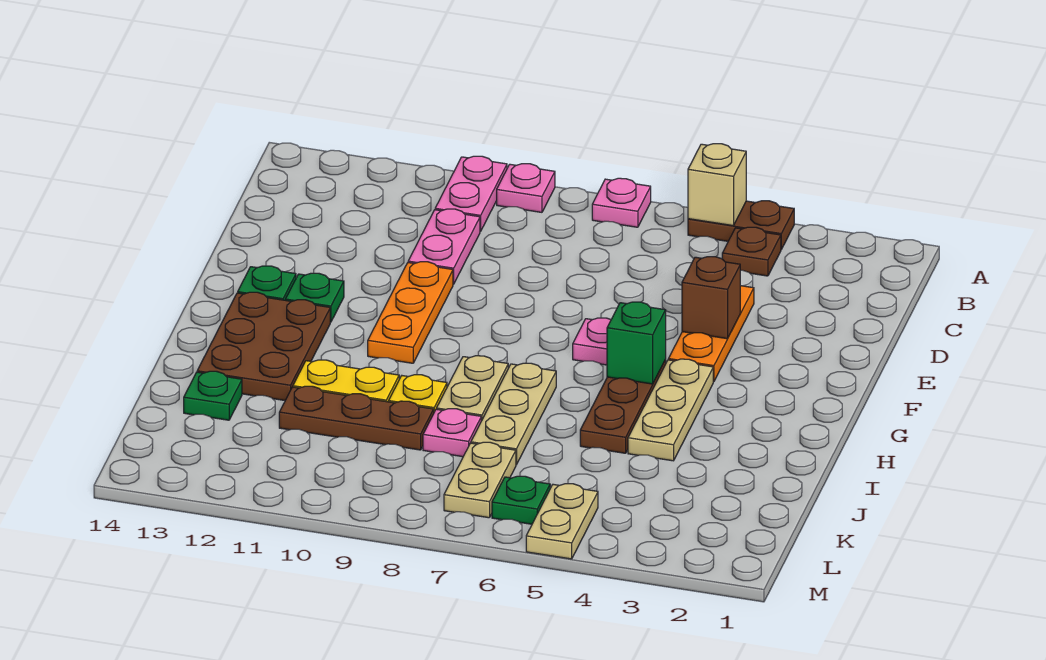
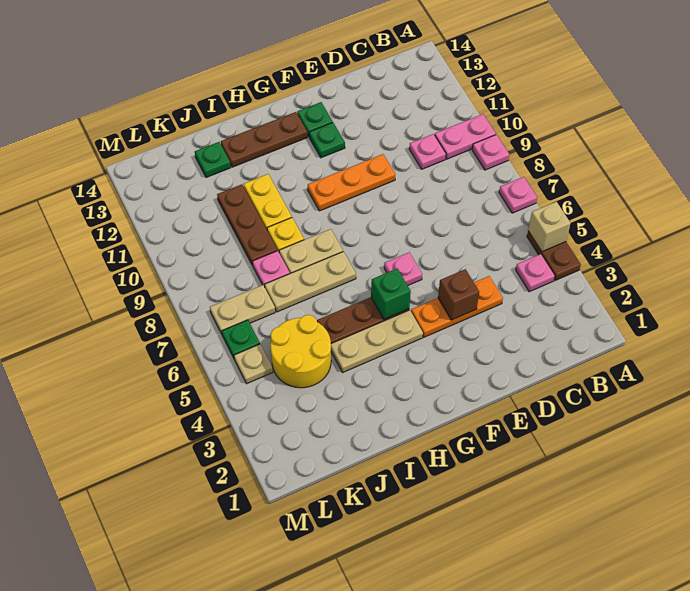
brown 1x1 plate [722,227,781,276] -> pink 1x1 plate [516,254,555,292]
pink 1x2 plate [408,209,480,284] -> pink 1x1 plate [409,134,446,169]
brown 2x3 plate [197,292,330,400] -> brown 1x3 plate [221,112,308,167]
none -> yellow 2x2 round brick [270,315,331,388]
tan 1x2 plate [526,484,598,559] -> tan 1x1 plate [234,344,273,384]

